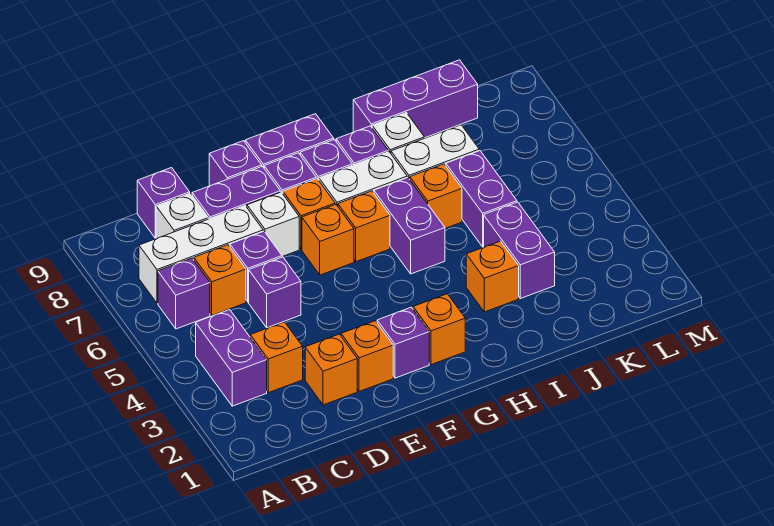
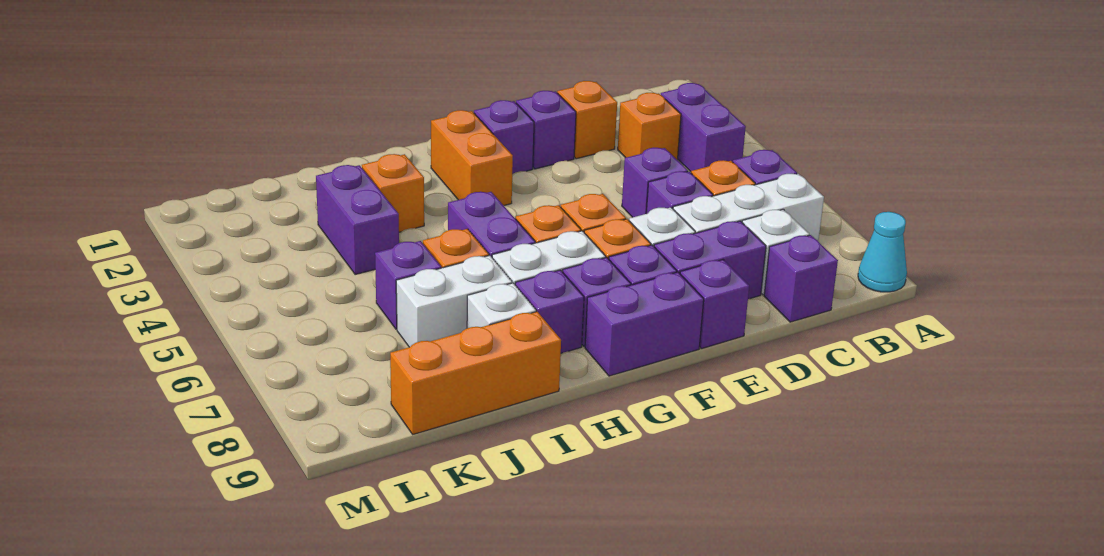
none -> cyan 1x1 cone [858,212,907,292]
orange 1x1 brick [341,321,393,392] -> purple 1x1 brick [516,91,576,169]
orange 1x1 brick [413,294,465,365] -> orange 1x2 brick [431,110,513,206]
purple 1x3 brick [353,60,478,138] -> orange 1x3 brick [390,312,561,434]
purple 1x2 brick [446,151,517,247] -> purple 1x1 brick [375,241,441,329]

